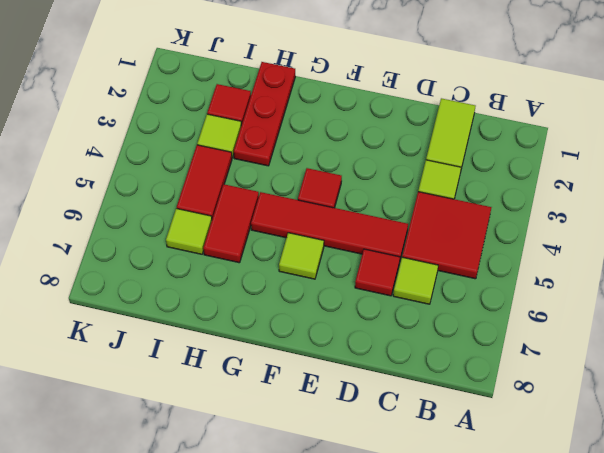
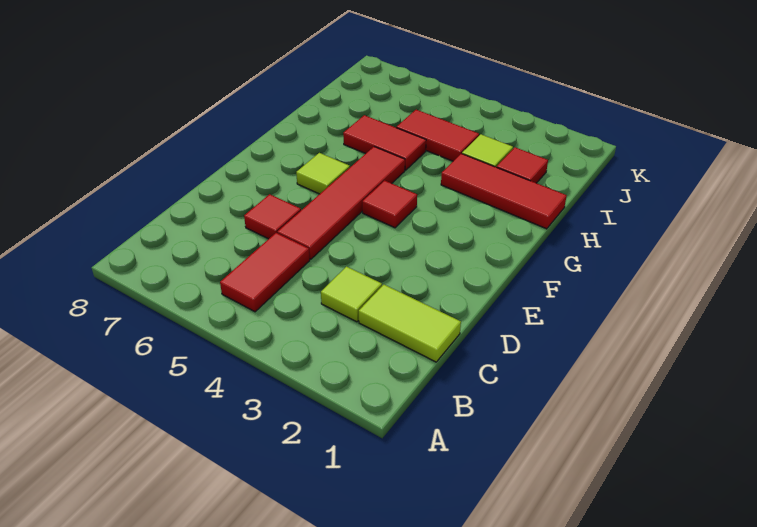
red 2x2 tile [402,192,492,279] -> red 1x2 tile [220,233,310,312]
lime 1x1 tile [393,257,438,304] -> none
red 1x3 plate [234,62,295,166] -> red 1x3 tile [441,154,567,229]
lime 1x1 tile [166,208,212,254] -> none

